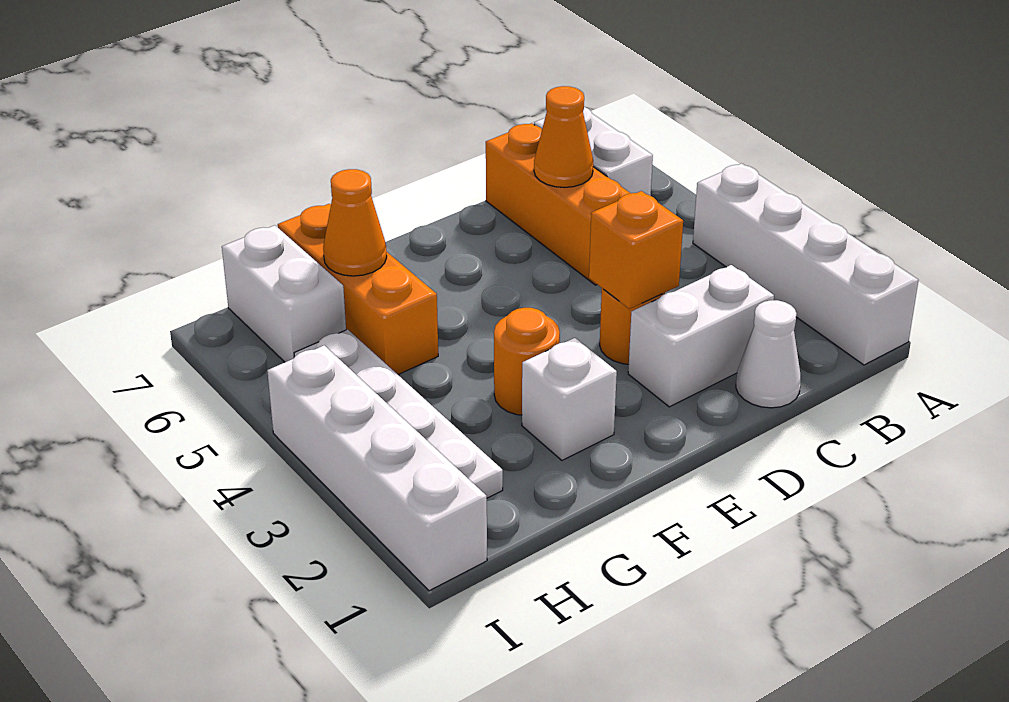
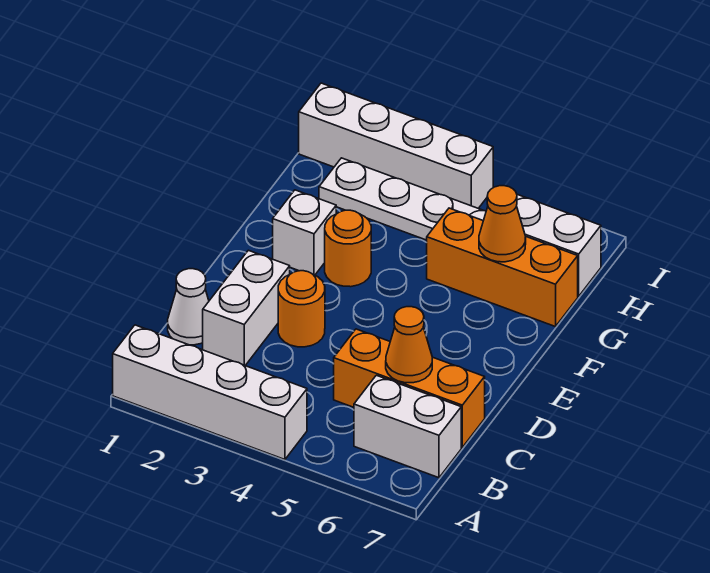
orange 1x1 brick [589,191,683,309] -> none

